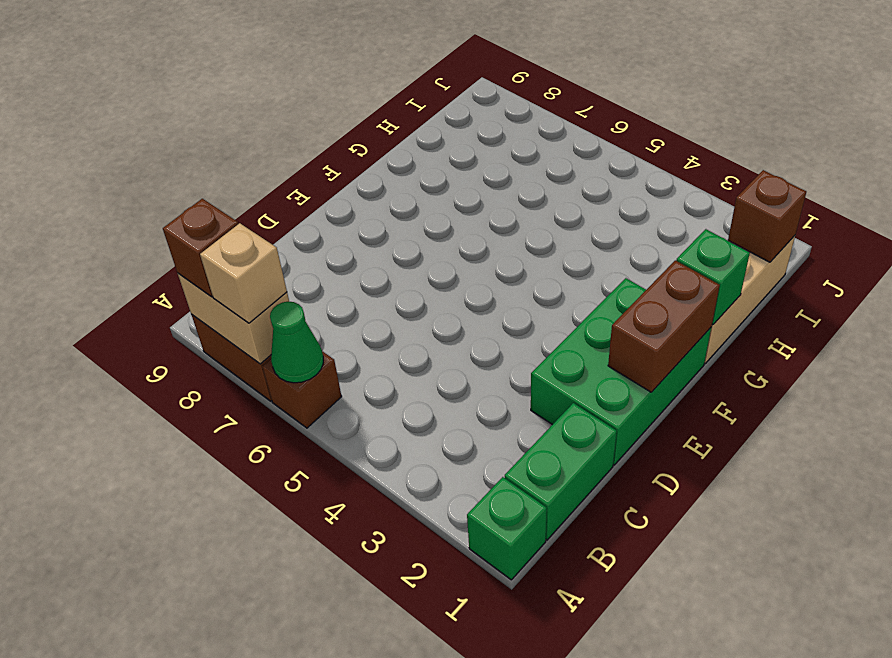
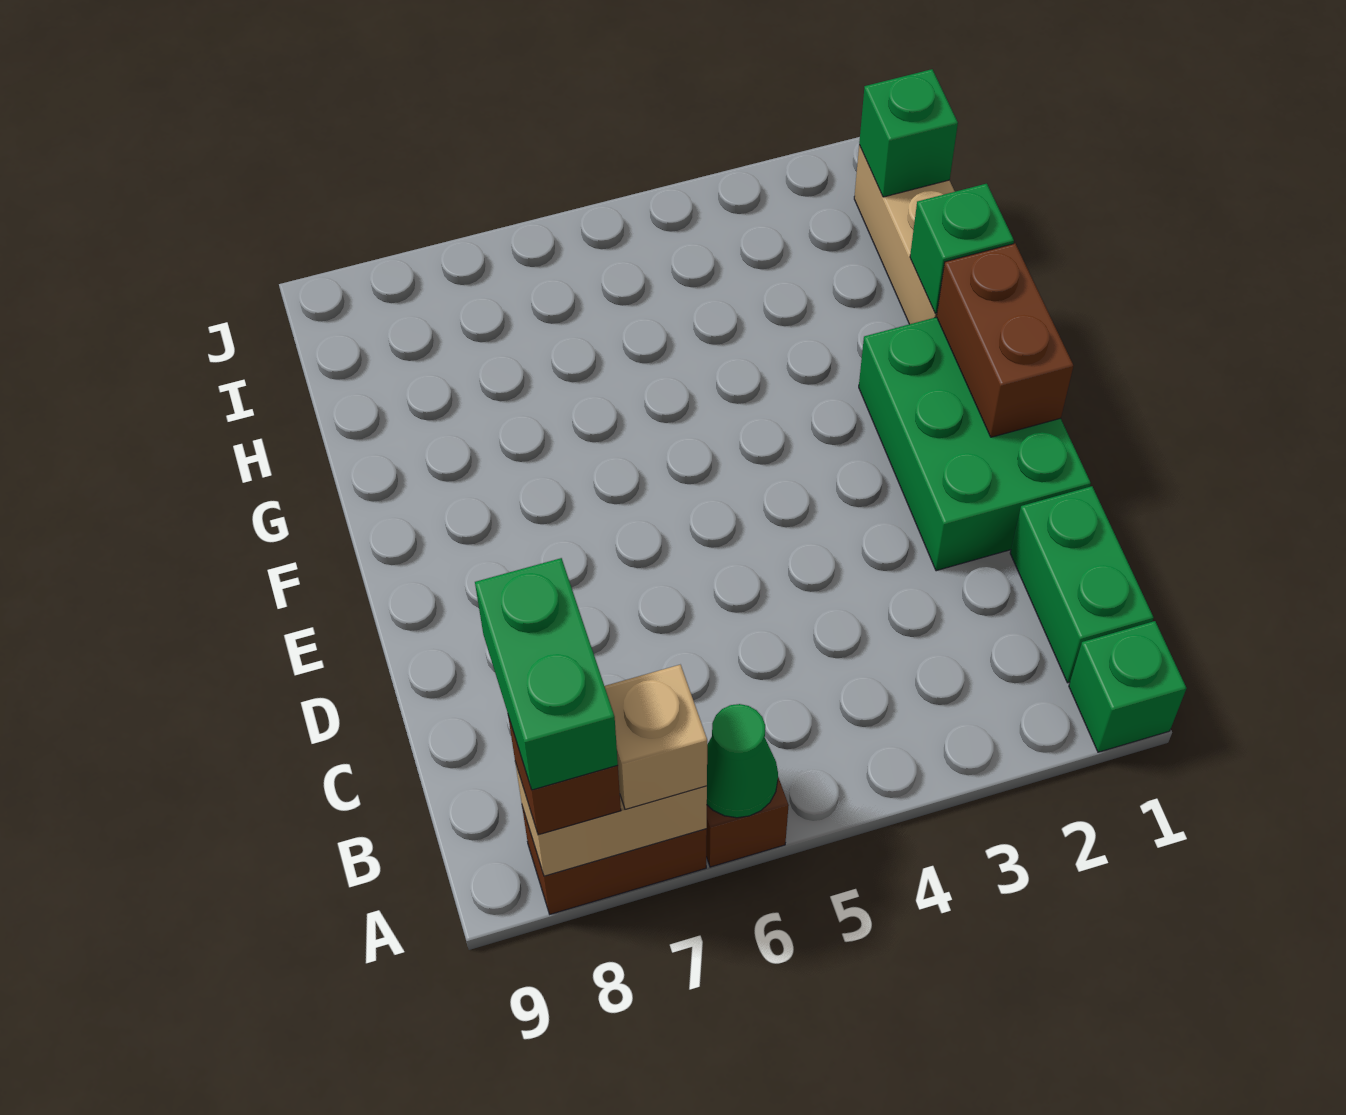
none -> green 1x2 brick [475,558,618,790]
brown 1x1 brick [728,170,806,262] -> green 1x1 brick [859,69,958,197]

